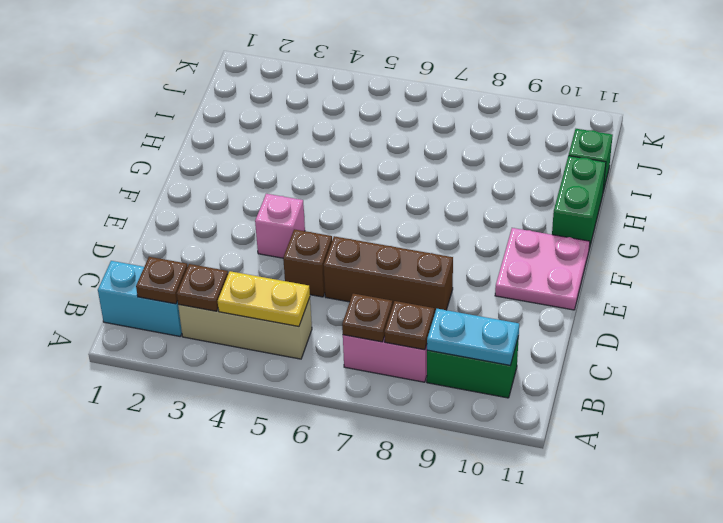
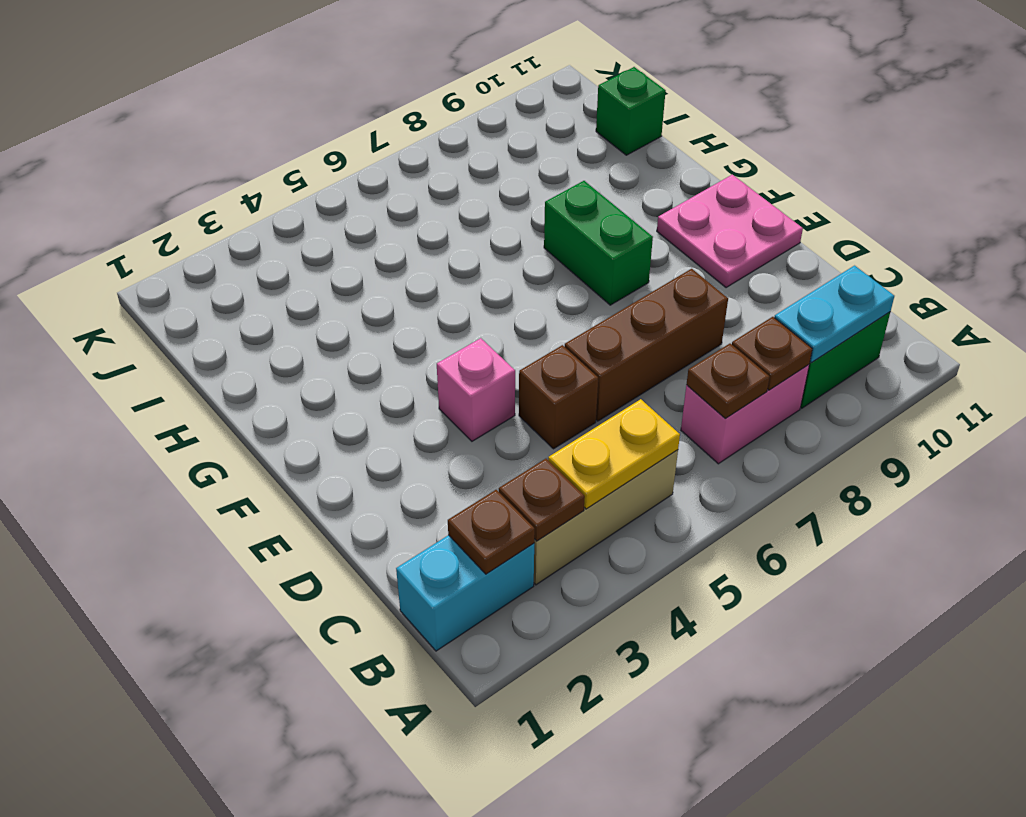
green 1x2 brick [552,156,606,249] -> green 1x2 brick moved to [544,181,653,305]

